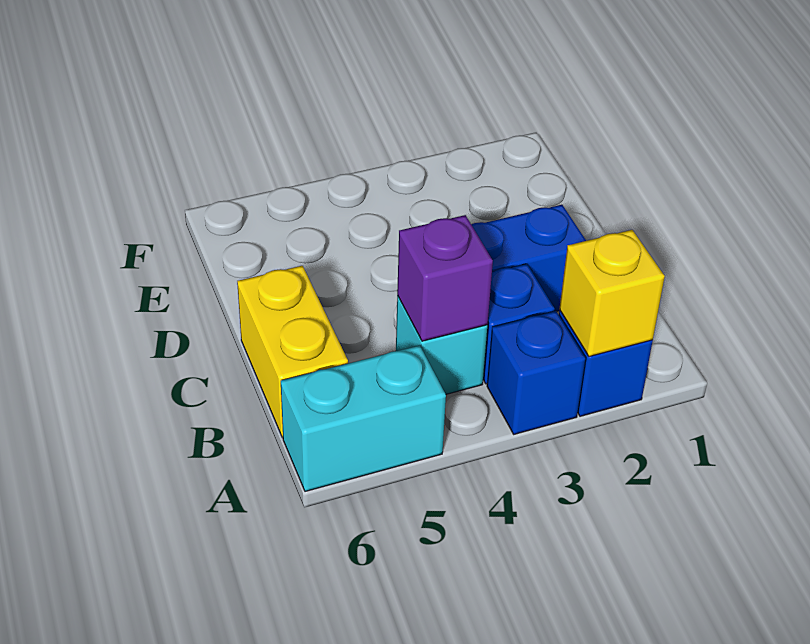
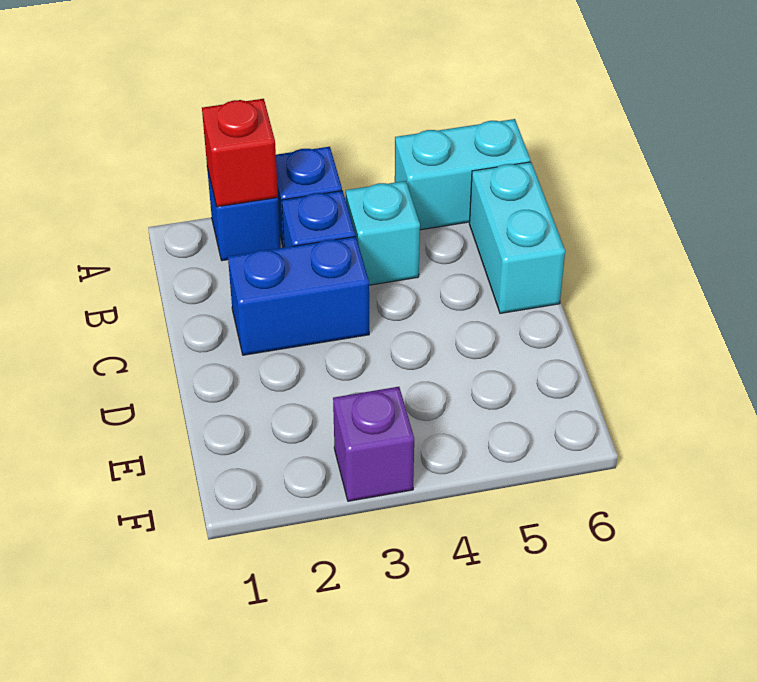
yellow 1x1 brick [559,230,665,357] -> red 1x1 brick [202,99,278,207]
purple 1x1 brick [397,215,493,341] -> purple 1x1 brick moved to [333,387,414,501]
yellow 1x2 brick [237,266,348,437] -> cyan 1x2 brick [469,162,565,314]

